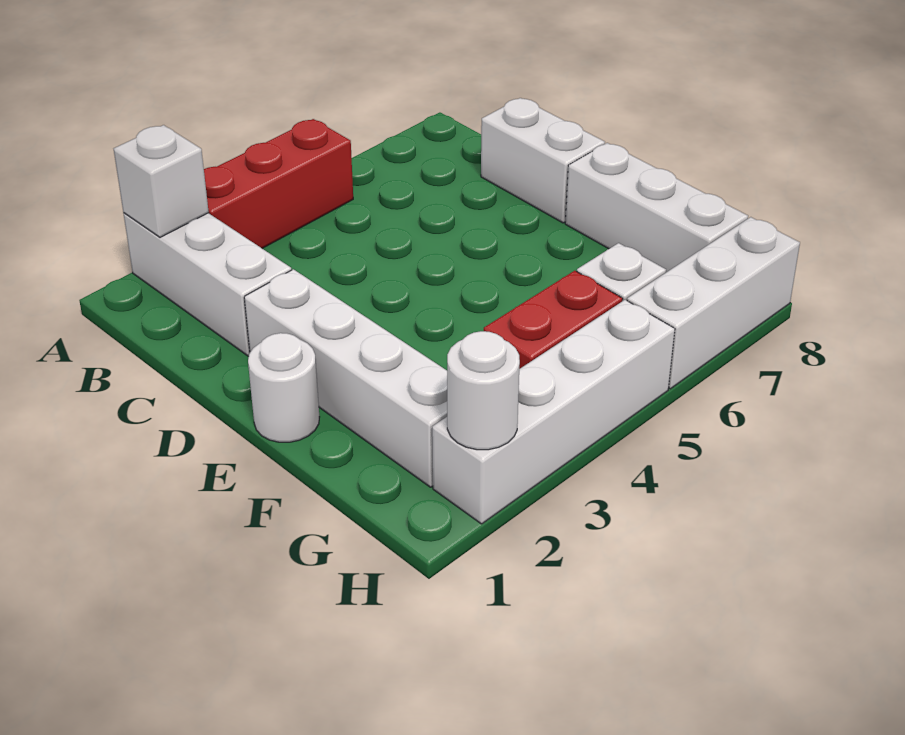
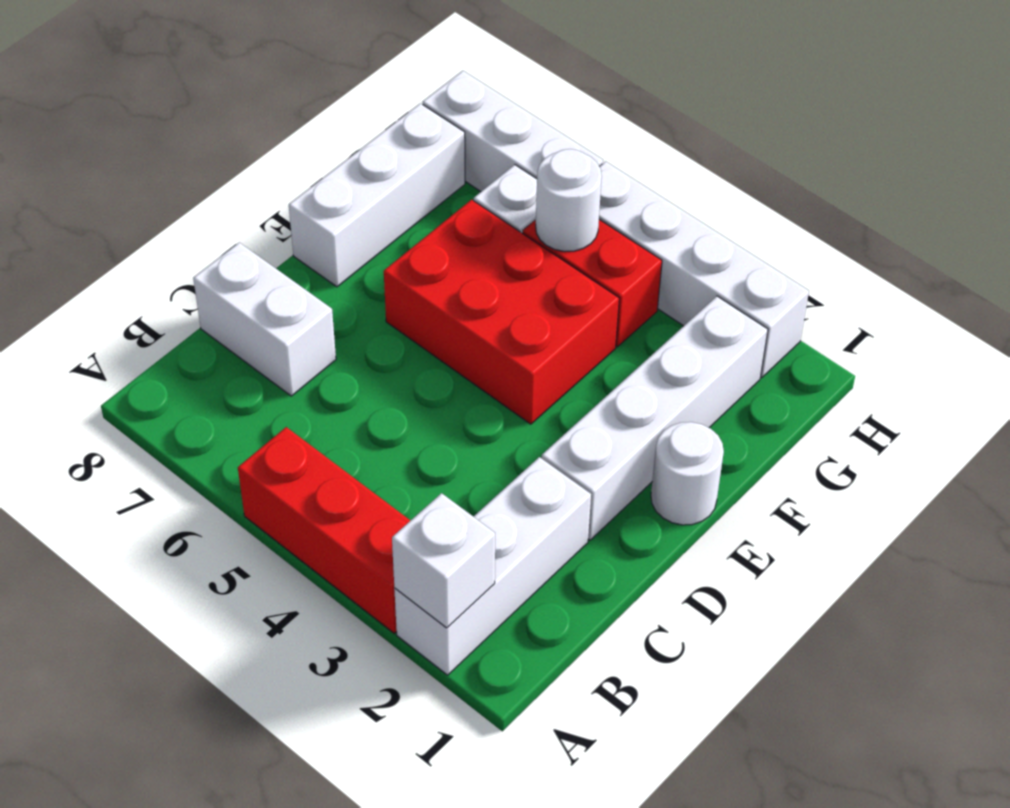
white 1x2 brick [481,98,605,223] -> white 1x2 brick turned to [193,242,336,396]
none -> red 2x3 brick [384,200,619,424]
white 1x1 round brick [447,331,520,450] -> white 1x1 round brick moved to [536,149,602,252]

